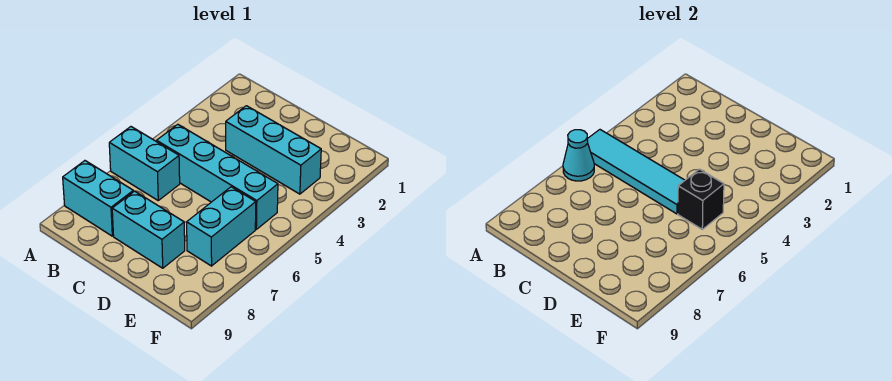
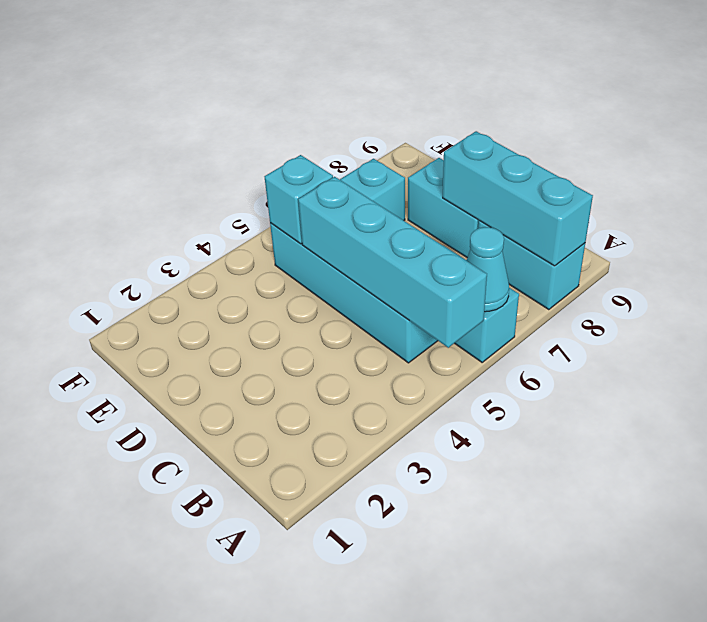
cyan 1x4 tile [587,130,685,214] -> cyan 1x4 brick [298,177,487,348]
cyan 1x3 brick [226,106,321,194] -> cyan 1x3 brick moved to [443,131,593,266]
black 1x1 brick [678,169,724,229] -> cyan 1x1 brick [265,155,333,244]

